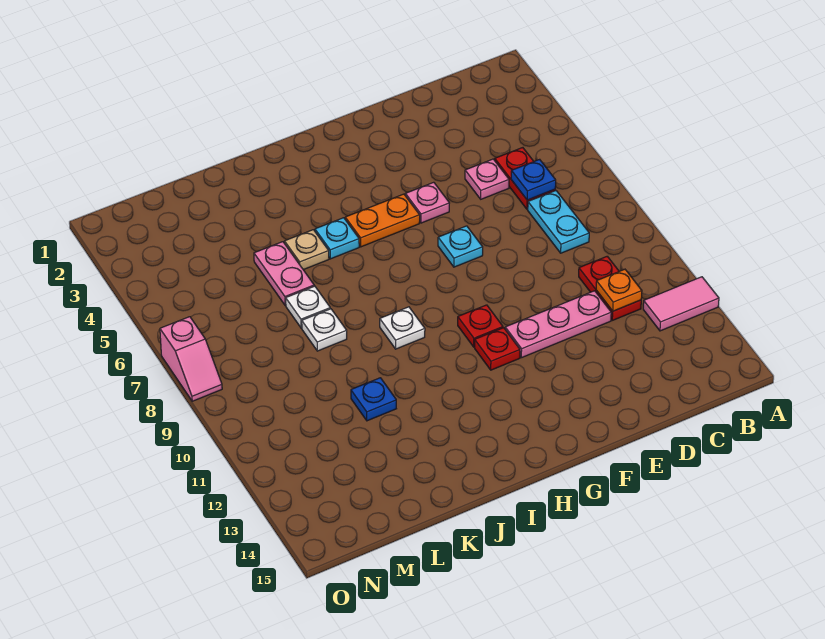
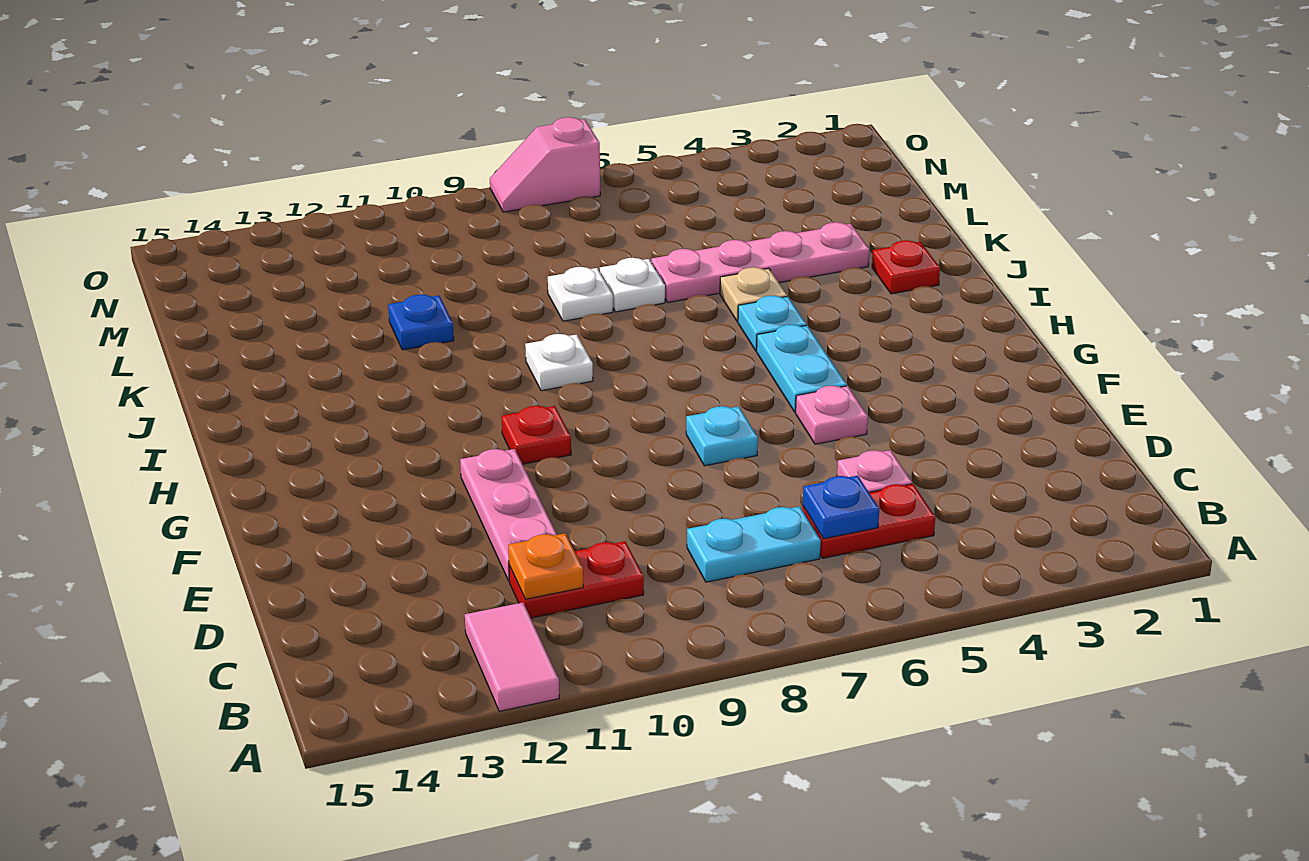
orange 1x2 plate [345,194,420,247] -> cyan 1x2 plate [757,325,847,412]
red 1x1 plate [475,328,520,370] -> red 1x1 plate moved to [872,240,940,294]
pink 1x2 plate [254,242,314,306] -> pink 1x4 plate [651,222,869,302]

